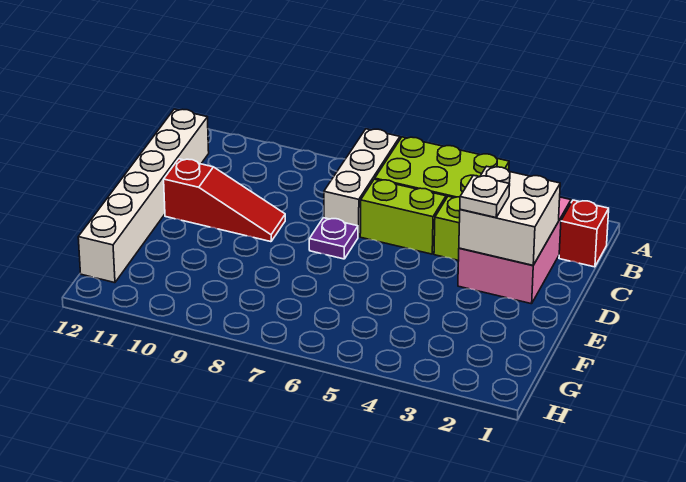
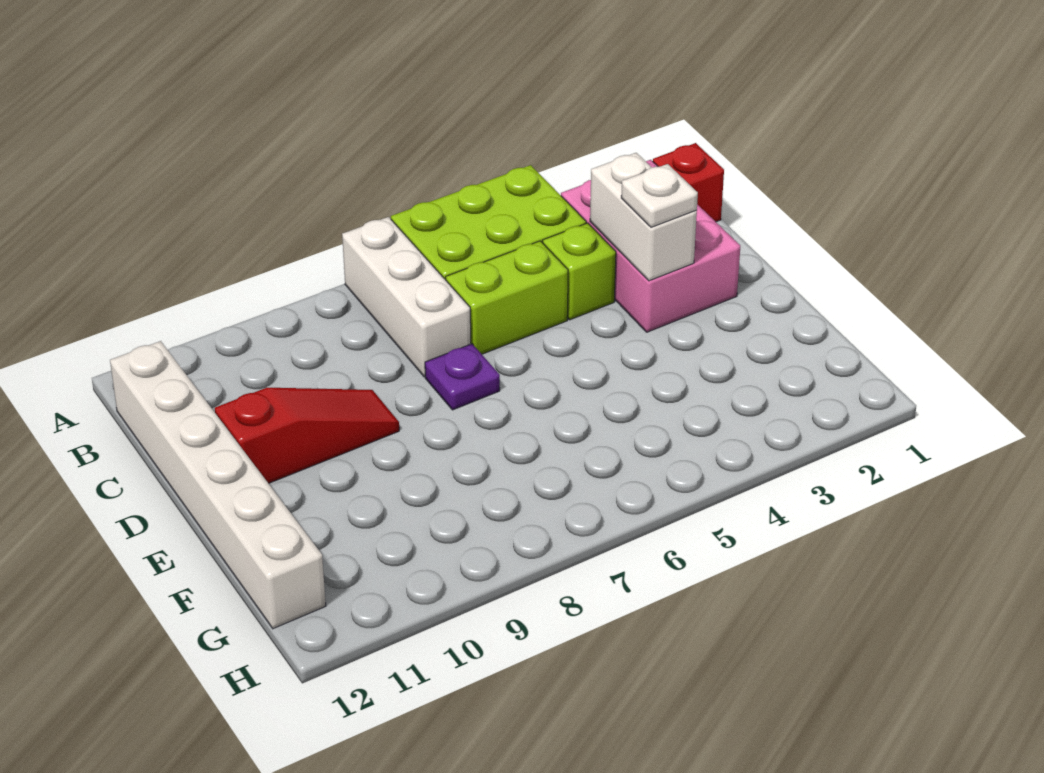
white 2x2 brick [459,166,560,265] -> white 1x2 brick [590,153,697,281]

